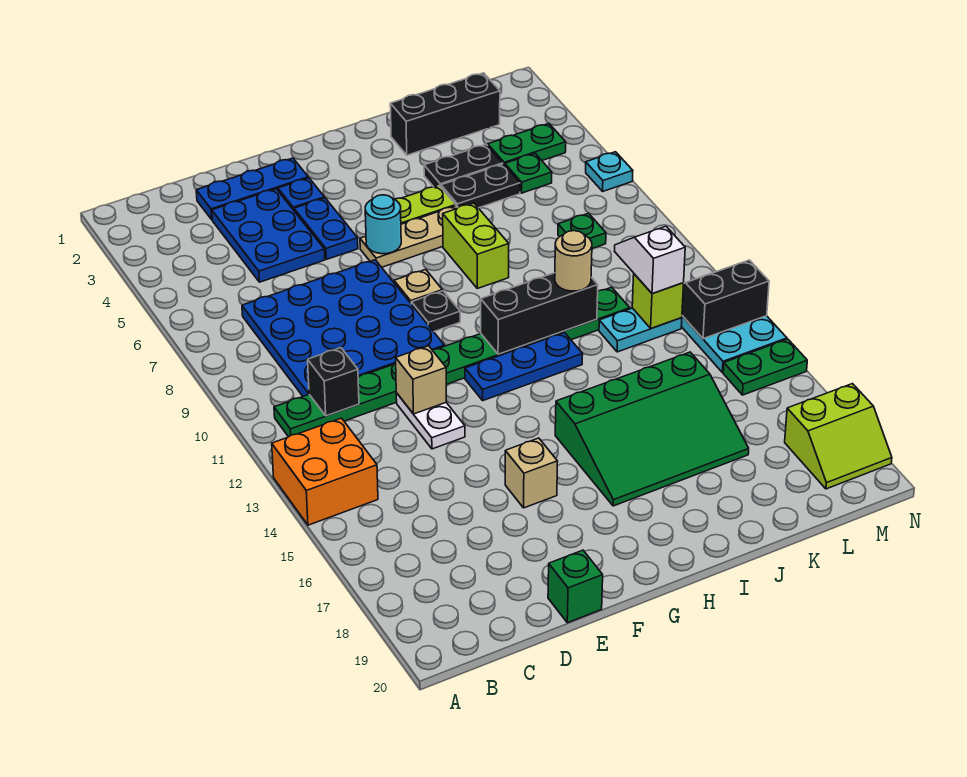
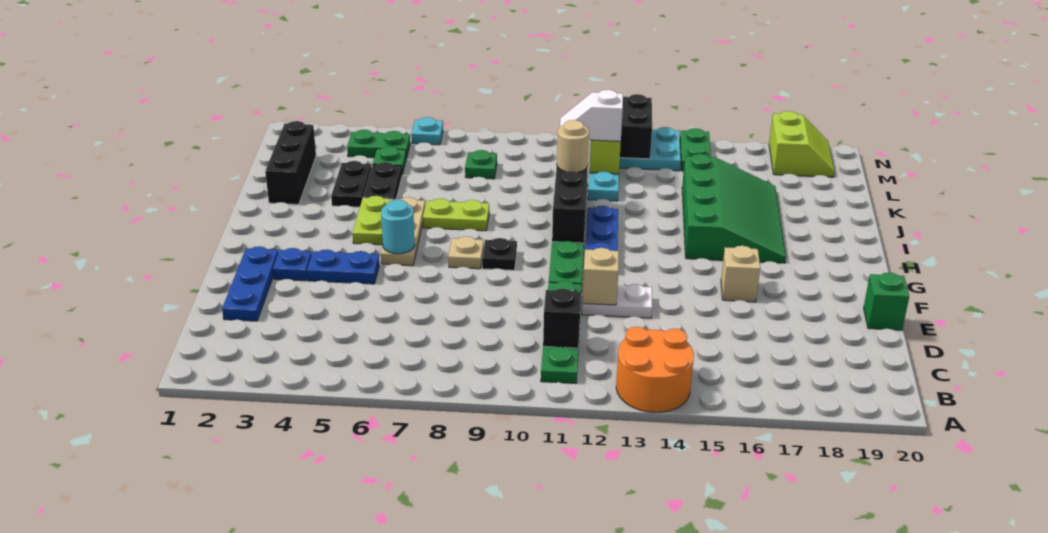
orange 2x2 brick [272,418,378,525] -> orange 2x2 round brick [616,327,694,412]
blue 4x4 plate [242,260,444,396] -> none
blue 2x3 plate [212,189,325,282] -> none
lime 1x2 brick [443,203,509,288] -> lime 1x2 plate [423,199,489,231]
green 1x2 plate [488,124,566,165] -> green 1x2 plate turned to [347,130,410,159]

